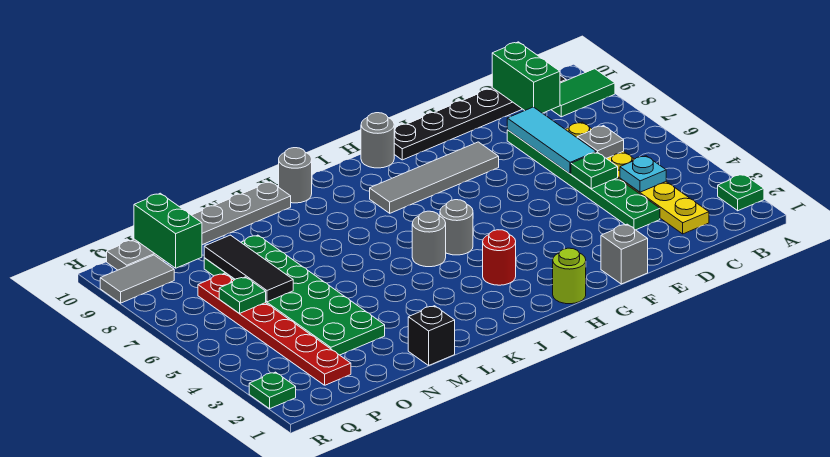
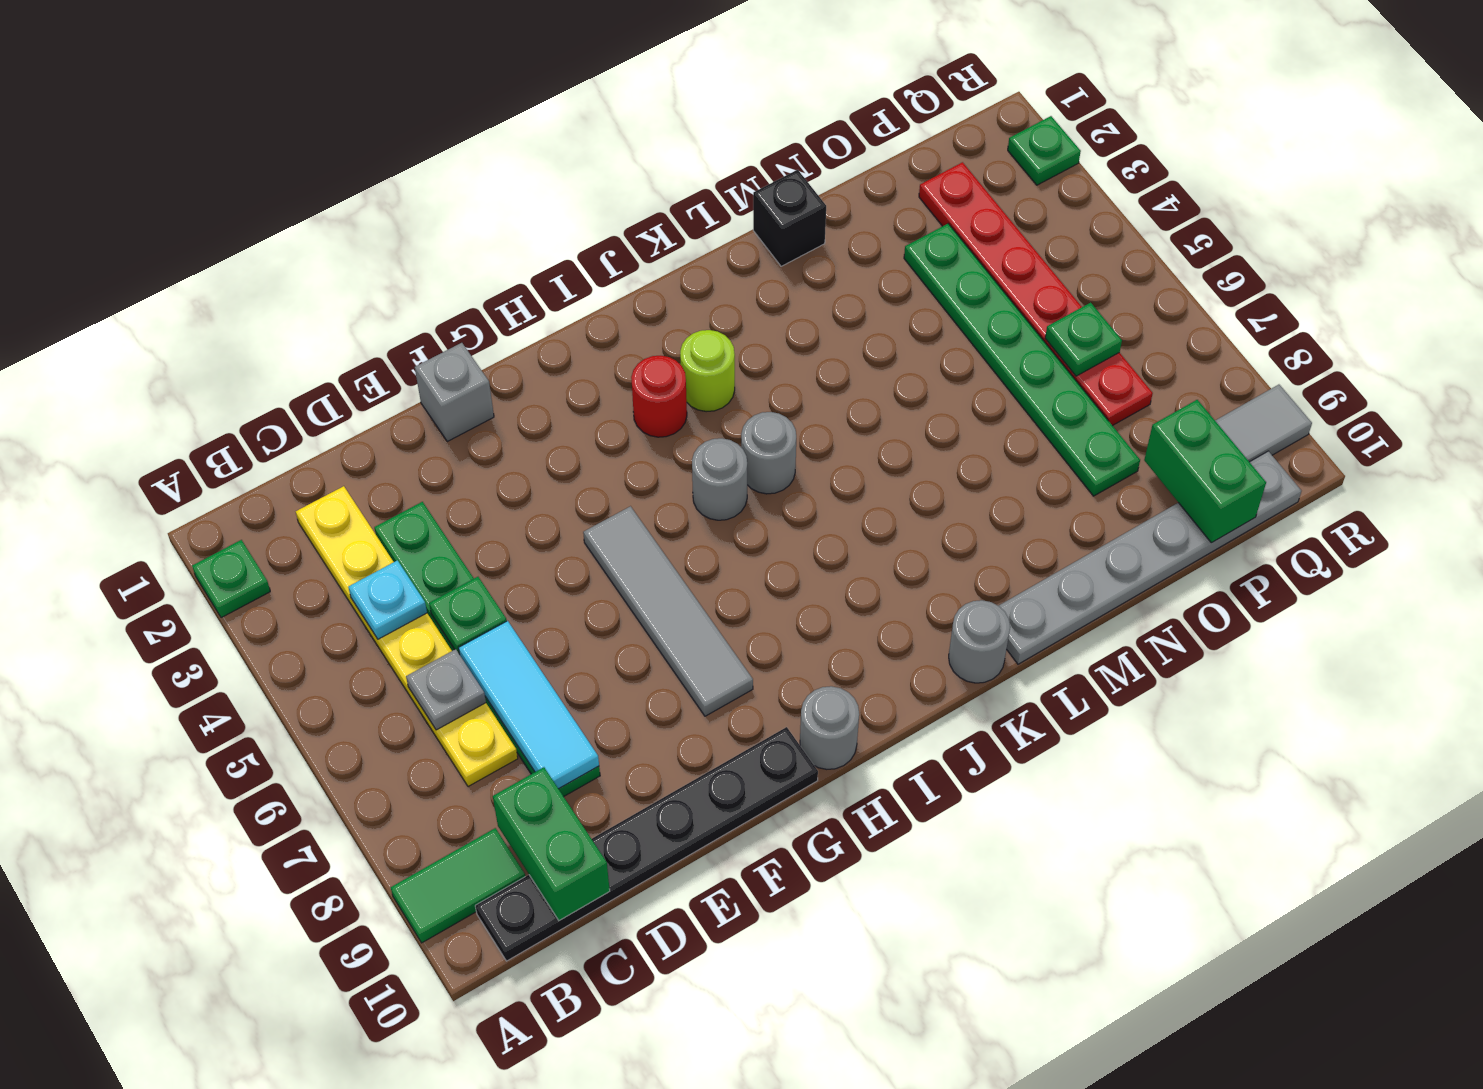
grey 1x4 tile [370,142,499,213] -> grey 1x4 tile turned to [583,506,753,716]
lime 1x1 round brick [553,248,586,304] -> lime 1x1 round brick moved to [680,330,735,412]
green 2x6 plate [204,235,385,355] -> green 1x6 plate [904,224,1140,496]
black 1x3 tile [204,235,293,302] -> none

